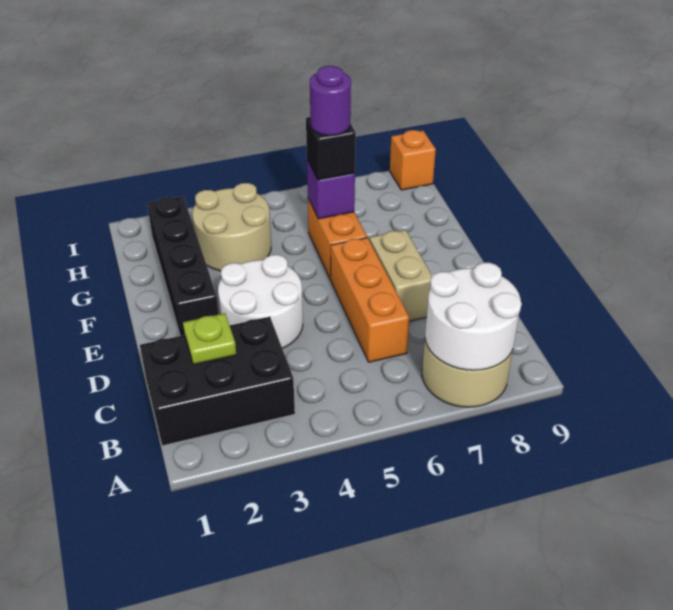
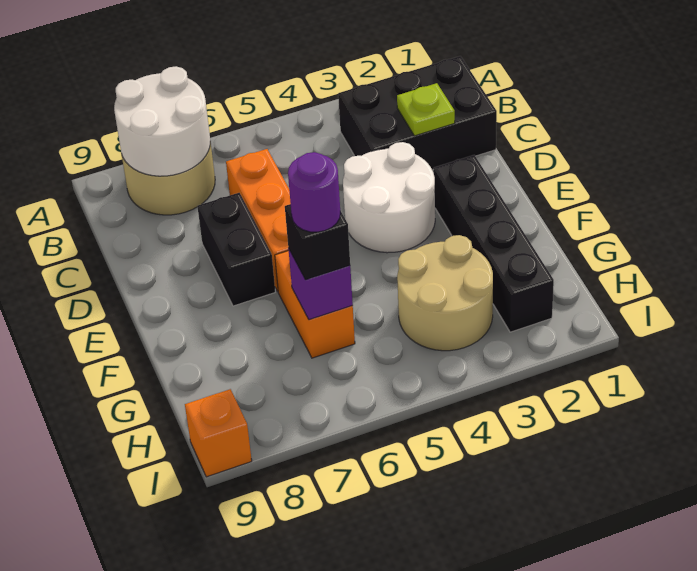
tan 1x2 brick [369,230,432,321] -> black 1x2 brick [197,193,275,306]

